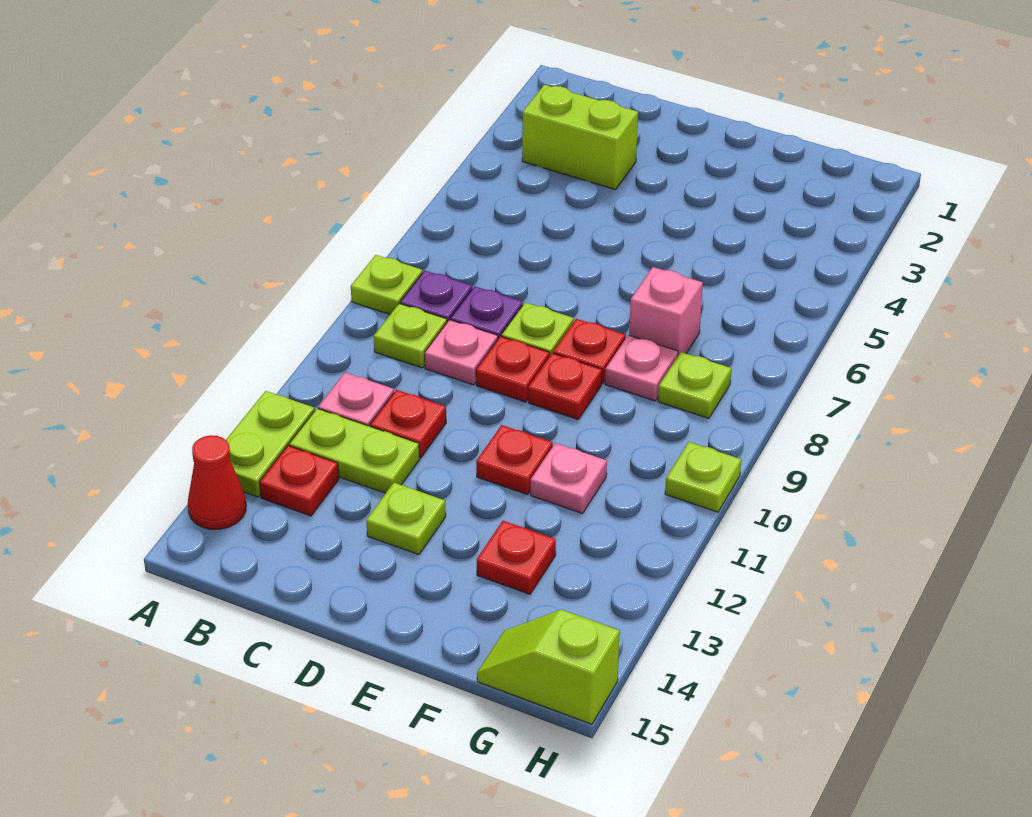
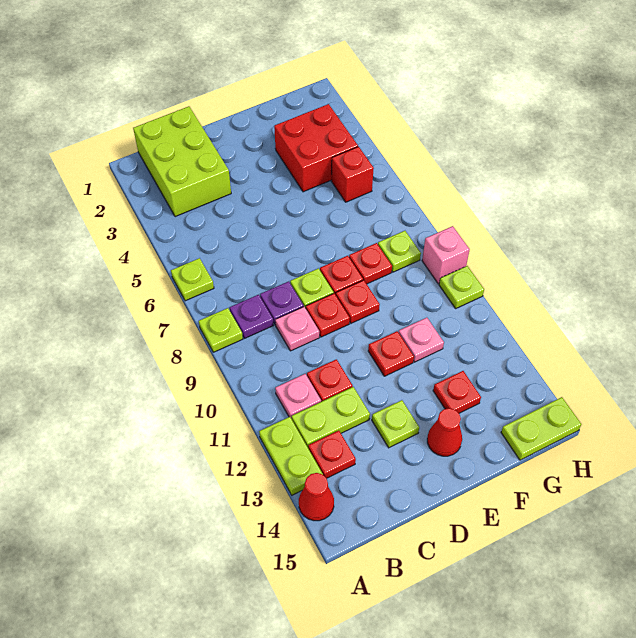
lime 1x2 brick [522,85,638,190] -> lime 2x3 brick [133,106,231,217]
lime 1x1 plate [374,304,447,368] -> lime 1x1 plate moved to [171,258,214,301]
none -> red 1x1 cone [427,408,462,456]
none -> red 2x2 brick [274,104,358,192]
pink 1x1 brick [629,267,703,355] -> pink 1x1 brick moved to [422,226,470,284]
pink 1x1 plate [605,335,678,401] -> red 1x1 plate [349,243,392,284]
none -> red 1x1 brick [332,147,374,202]
lime 1x2 slope [477,610,620,724] -> lime 1x2 plate [501,397,581,460]

